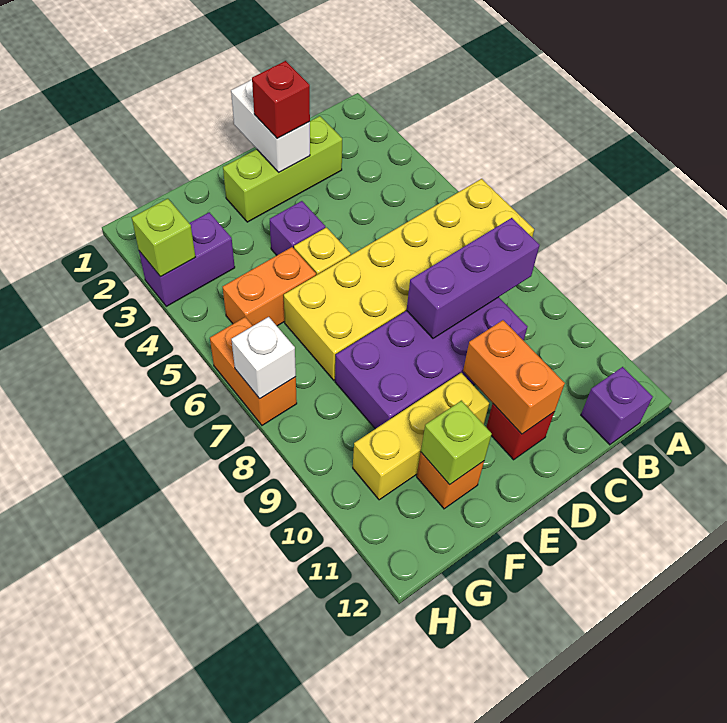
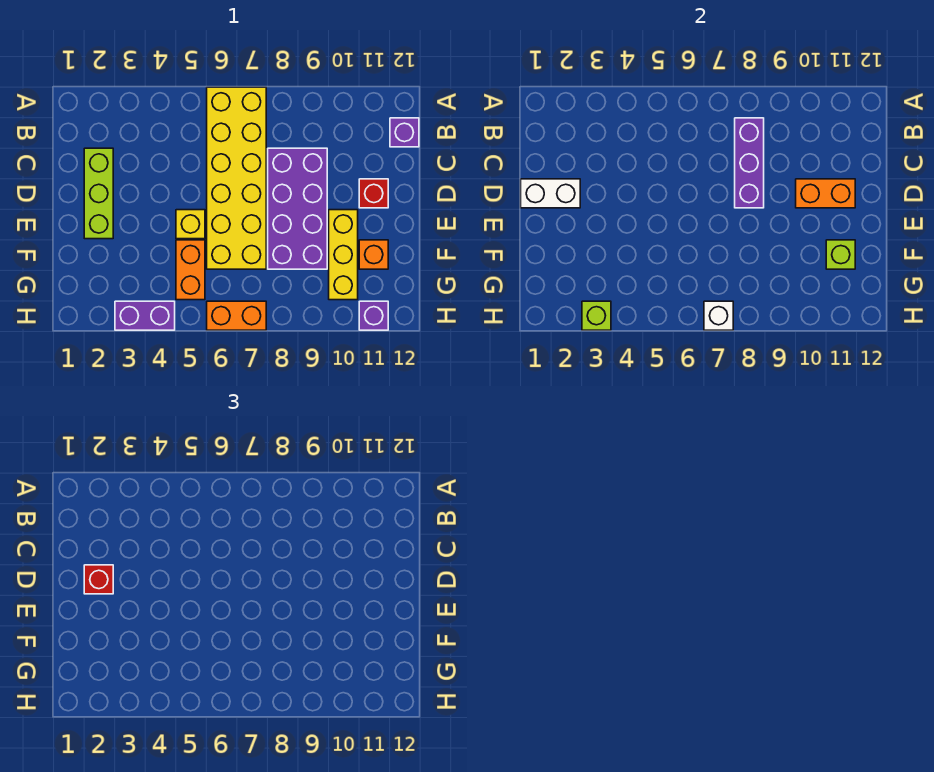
purple 1x1 brick [270,201,325,255] -> purple 1x1 brick moved to [359,301,388,330]
purple 1x2 brick [139,212,235,306] -> purple 1x2 brick turned to [115,301,175,330]

